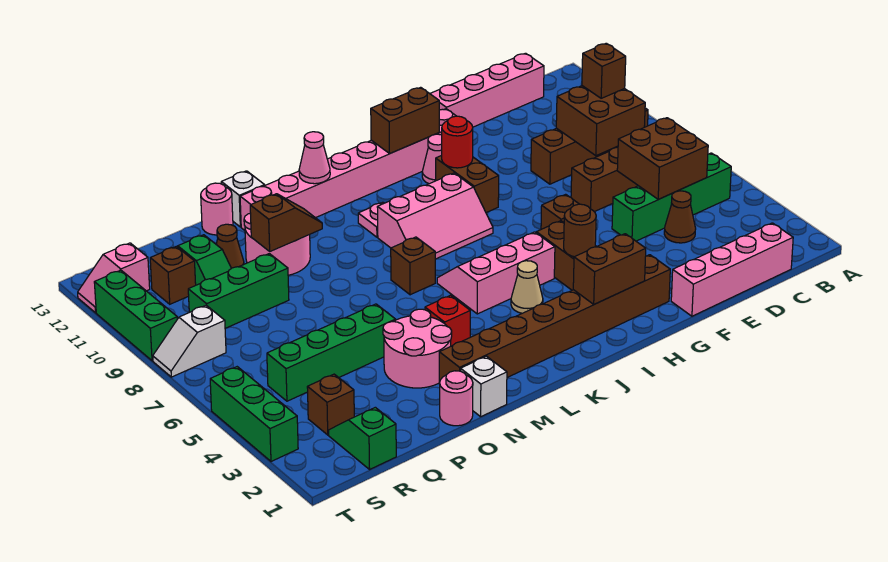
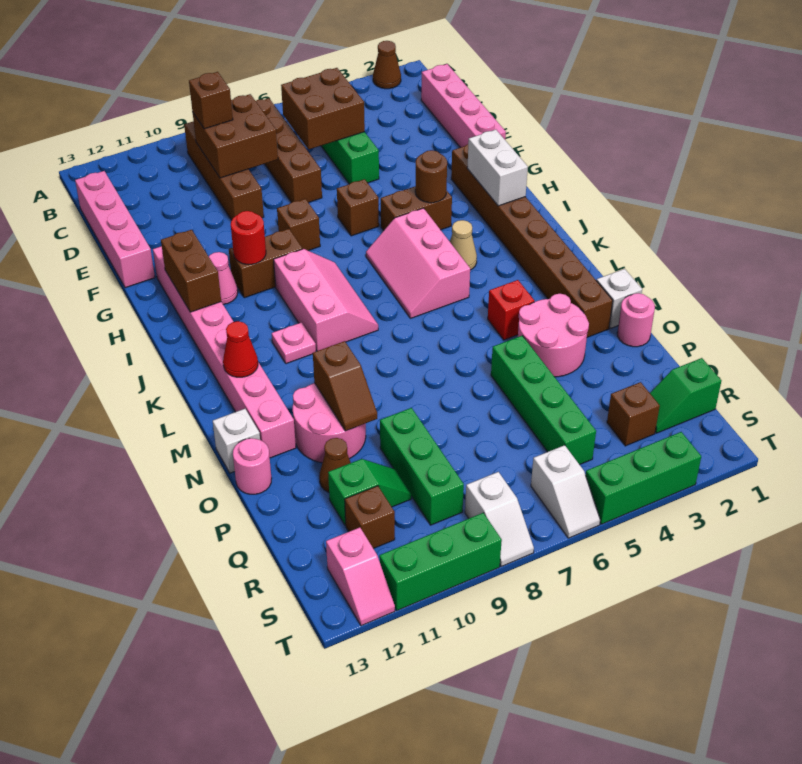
brown 1x1 cone [664,191,696,243] -> brown 1x1 cone moved to [373,41,401,89]
brown 1x2 brick [573,234,646,304] -> white 1x2 brick [467,130,528,206]
brown 1x1 brick [391,237,435,295] -> brown 1x1 brick moved to [277,199,320,251]
pink 1x1 cone [299,132,330,184] -> red 1x1 cone [223,321,258,377]
brown 1x2 slope [250,194,322,251] -> brown 1x2 slope turned to [313,341,377,431]
none -> white 1x2 slope [531,445,600,538]

